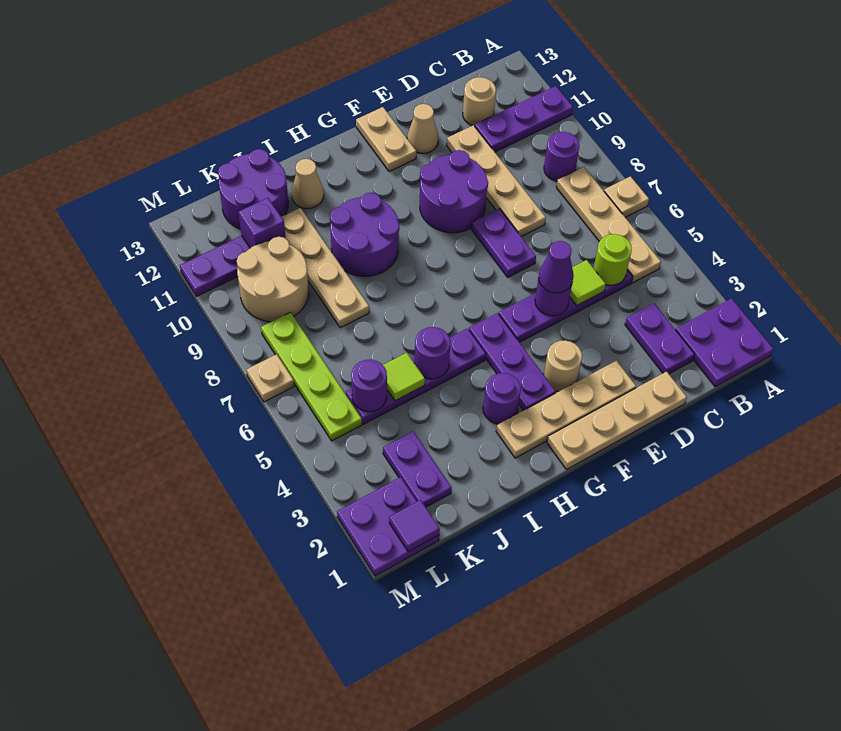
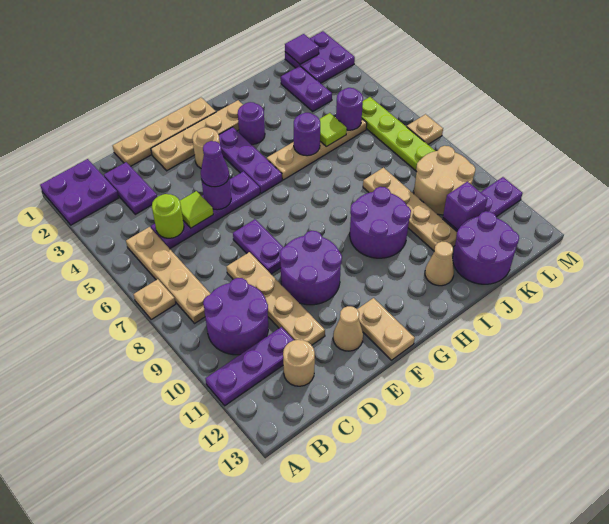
purple 1x1 round brick [544,132,580,181] -> purple 2x2 round brick [203,278,268,355]
purple 1x4 plate [346,329,486,424] -> tan 1x4 plate [267,117,367,180]

